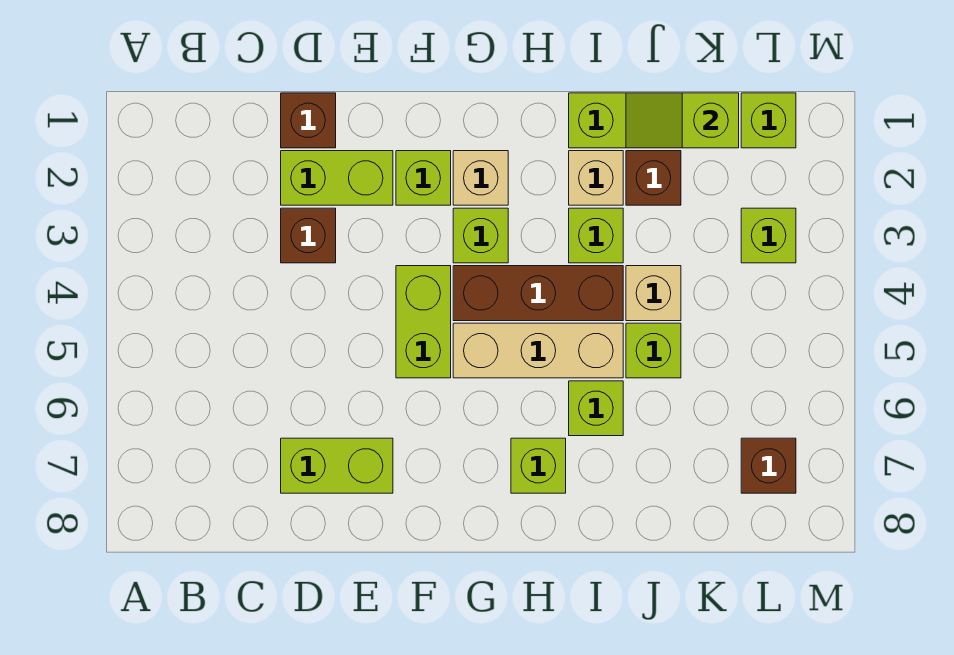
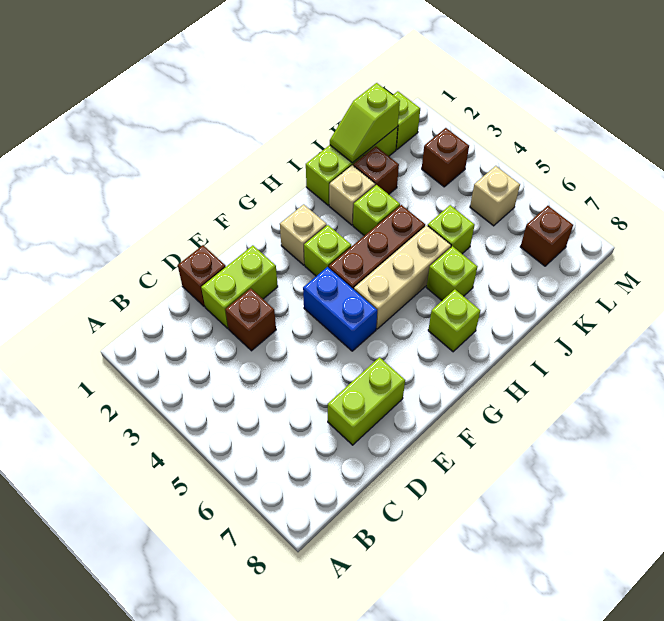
lime 1x1 brick [396,151,451,205] -> none
lime 1x2 brick [396,266,451,378] -> blue 1x2 brick [303,267,377,351]
tan 1x1 brick [626,266,681,321] -> tan 1x1 brick moved to [470,166,520,226]
lime 1x1 brick [741,208,796,263] -> brown 1x1 brick [422,128,469,187]

